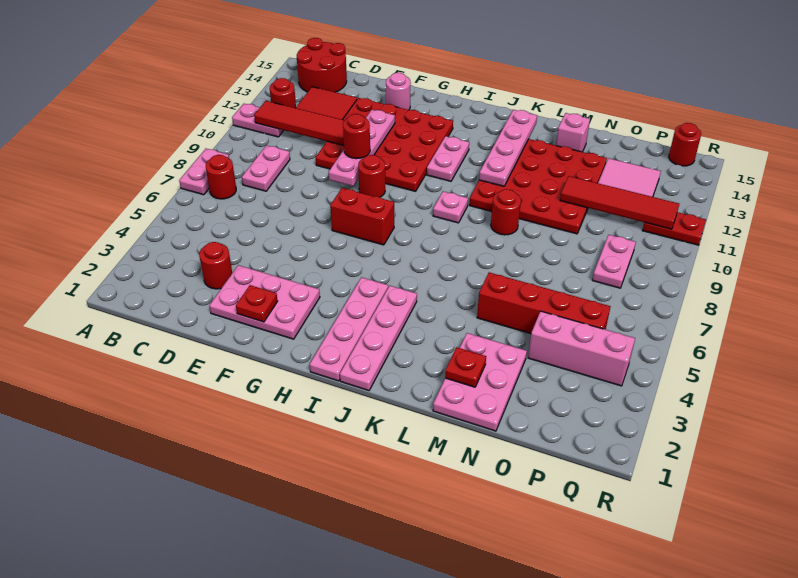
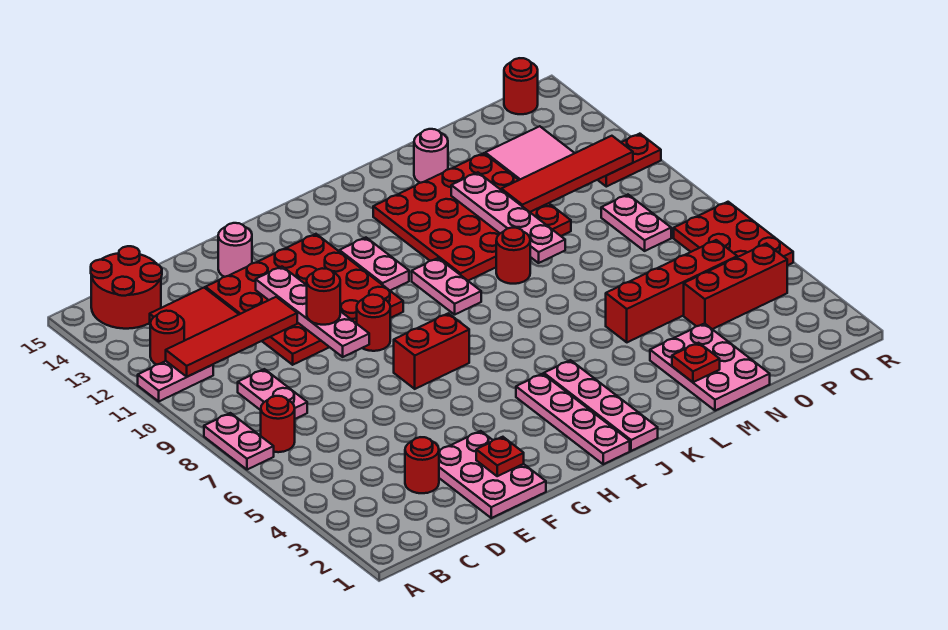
pink 2x3 plate [209,265,320,339] -> pink 2x3 plate turned to [439,431,546,518]
pink 1x1 plate [433,192,468,223] -> pink 1x2 plate [412,258,481,315]
pink 1x4 plate [479,110,537,186] -> pink 1x4 plate moved to [451,172,565,263]
pink 1x1 brick [556,113,590,152] -> pink 1x1 round brick [414,129,448,183]
pink 1x3 brick [528,311,635,386] -> red 1x3 brick [684,244,787,329]
none -> red 2x3 plate [674,202,793,266]

